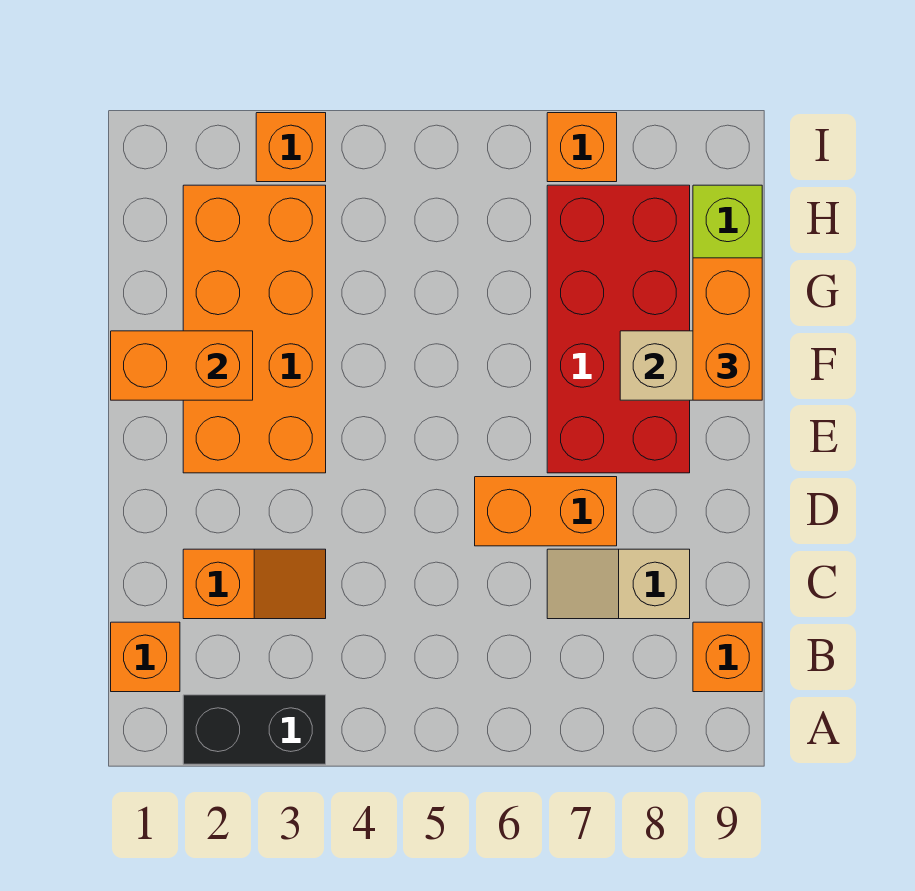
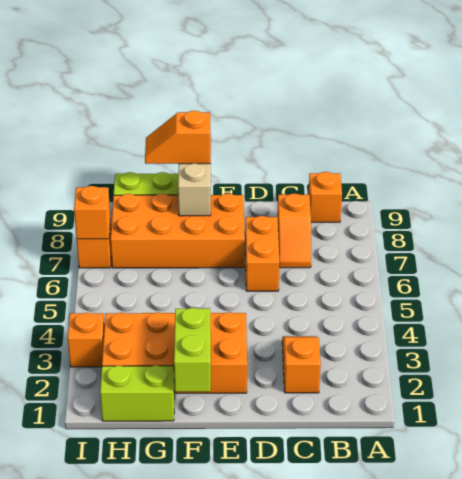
black 1x2 brick [183,695,326,764] -> none
orange 1x1 brick [111,622,180,692] -> orange 1x1 brick moved to [74,186,110,239]
tan 1x2 slope [547,549,690,619] -> orange 1x2 slope [277,193,311,268]
red 2x4 brick [547,185,690,473] -> orange 2x4 brick [111,194,245,268]
orange 1x2 brick [111,331,253,400] -> lime 1x2 brick [174,308,211,392]
orange 1x2 brick [693,258,762,400] -> orange 1x2 slope [145,111,211,164]
none -> lime 1x2 brick [100,365,175,421]

